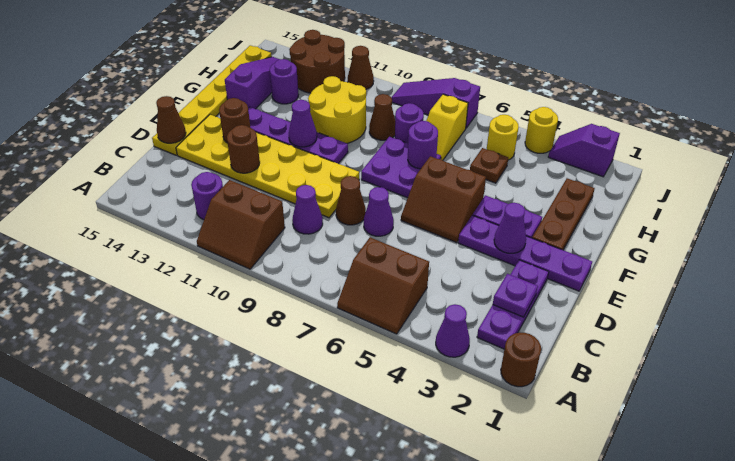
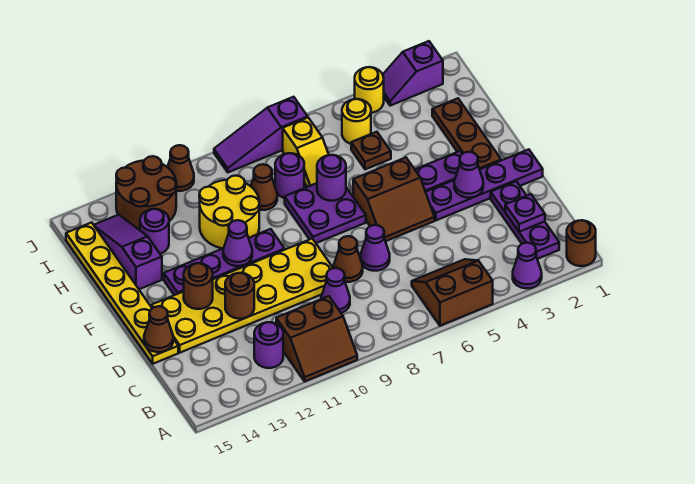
brown 2x2 slope [337,237,429,334] -> brown 2x2 slope turned to [412,259,493,326]

